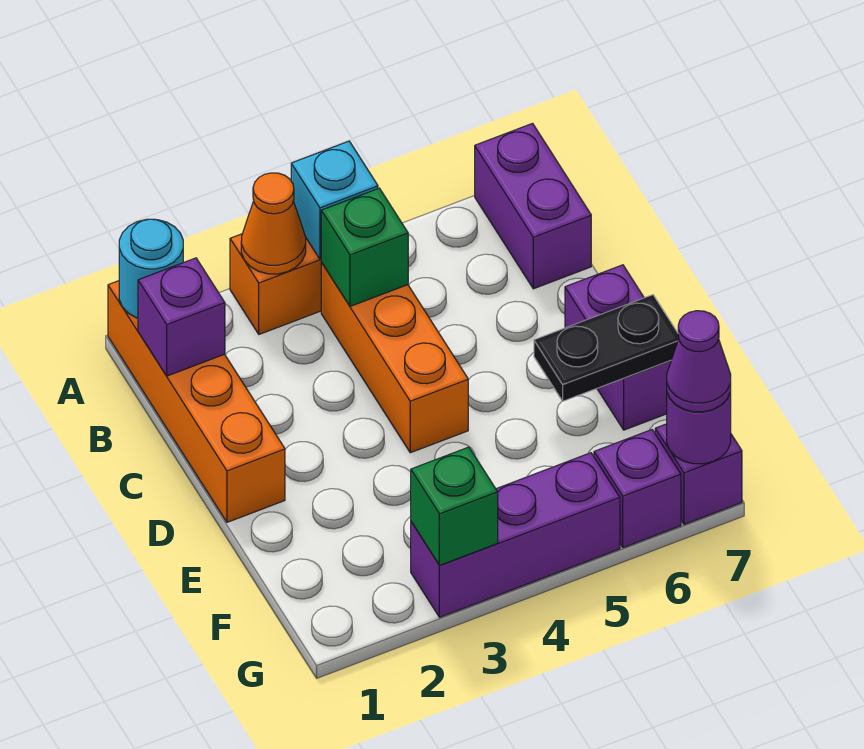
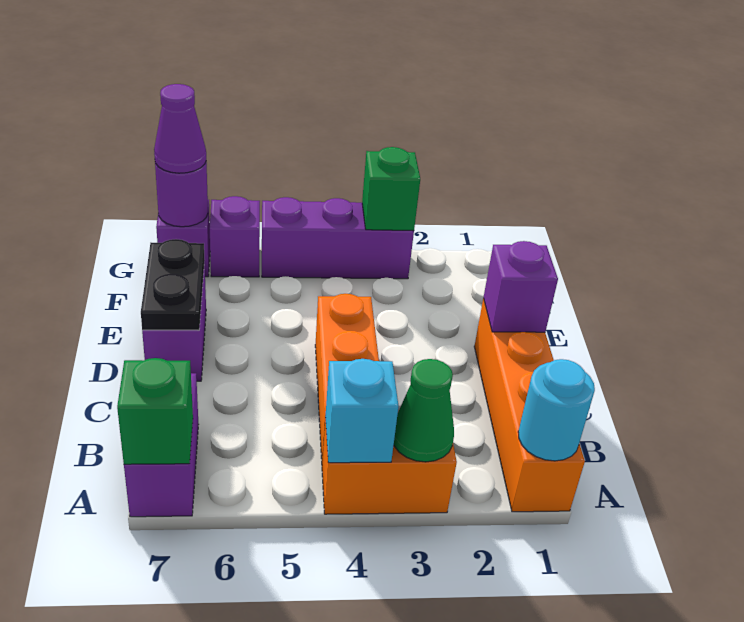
orange 1x1 cone [241,173,306,274] -> green 1x1 cone [394,359,454,462]
purple 1x1 brick [138,258,225,376] -> purple 1x1 brick moved to [483,241,558,332]
green 1x1 brick [321,188,408,306] -> green 1x1 brick moved to [117,358,193,464]
black 1x2 plate [534,295,679,401] -> black 1x2 plate turned to [141,239,205,330]

